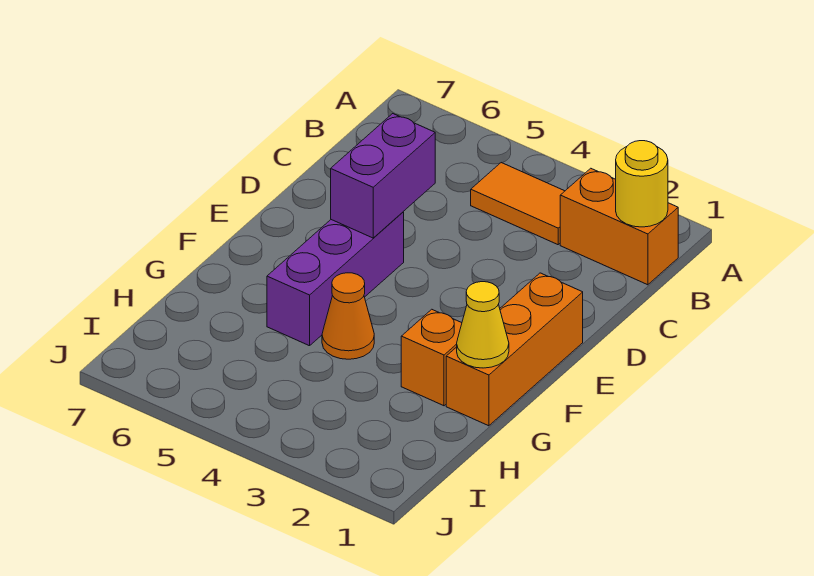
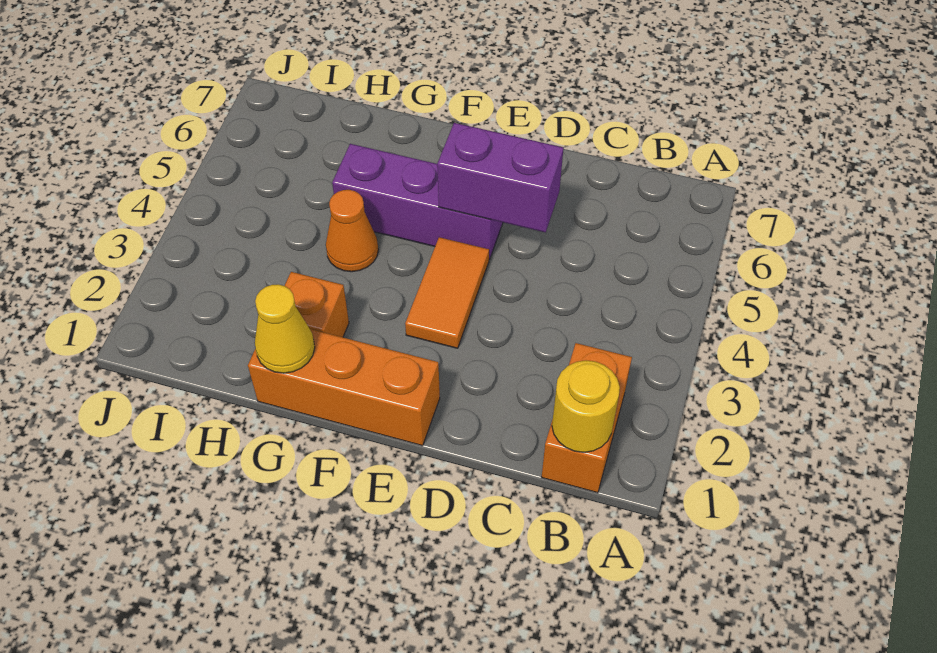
orange 1x2 tile [471,163,564,245] -> orange 1x2 tile moved to [405,237,489,348]

